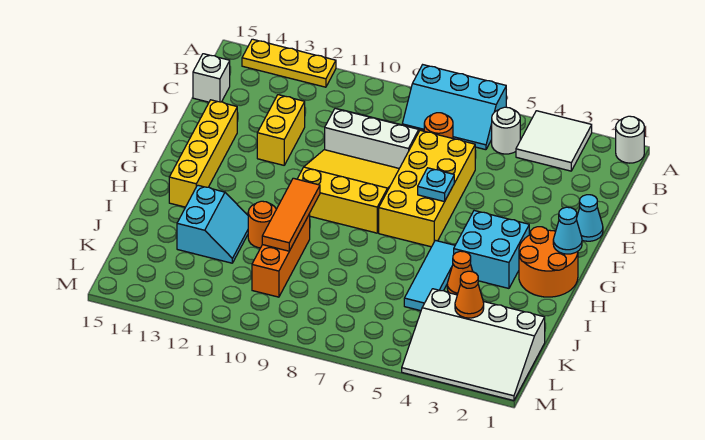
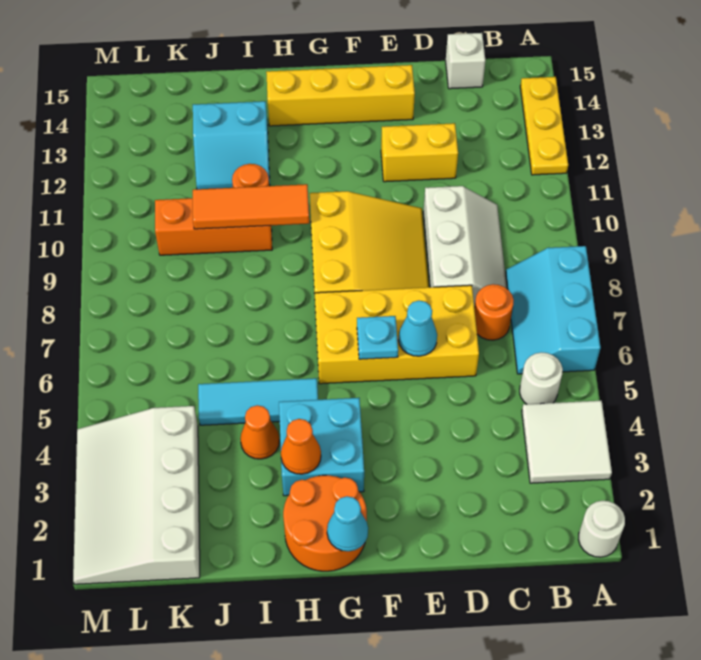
cyan 1x1 cone [576,195,603,241] -> cyan 1x1 cone moved to [399,301,437,356]
orange 1x1 cone [455,271,484,318] -> orange 1x1 cone moved to [281,419,321,474]

